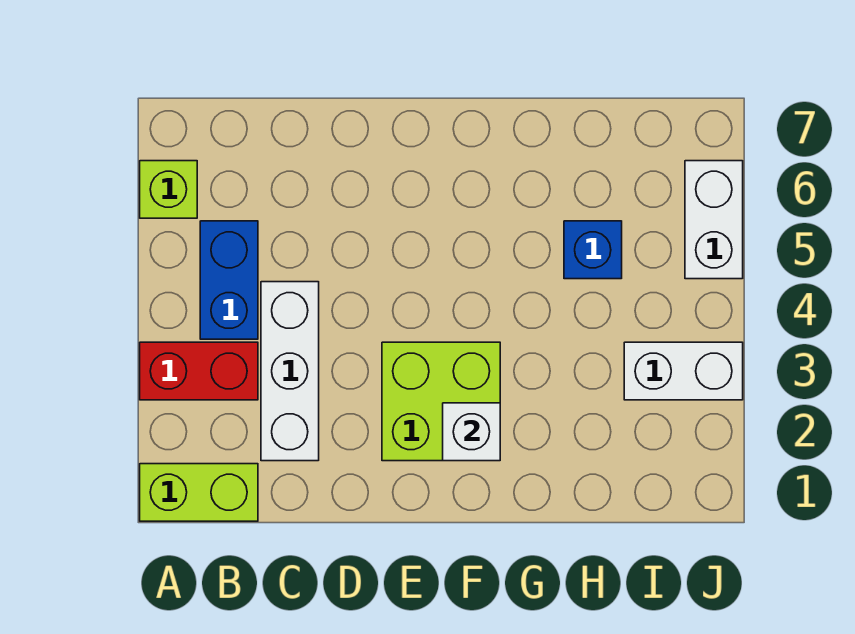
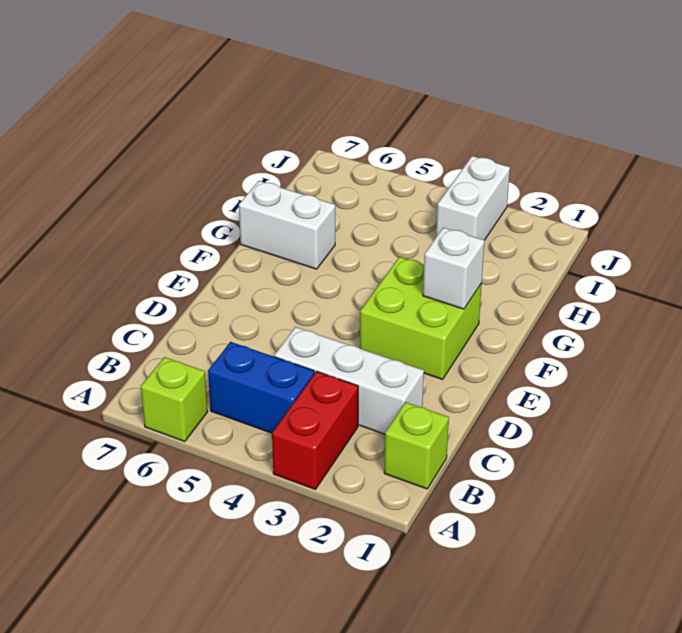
lime 1x2 brick [140,464,258,521] -> lime 1x1 brick [384,402,449,489]
blue 1x1 brick [564,221,622,279] -> none
white 1x2 brick [685,161,743,279] -> white 1x2 brick moved to [239,181,335,269]

